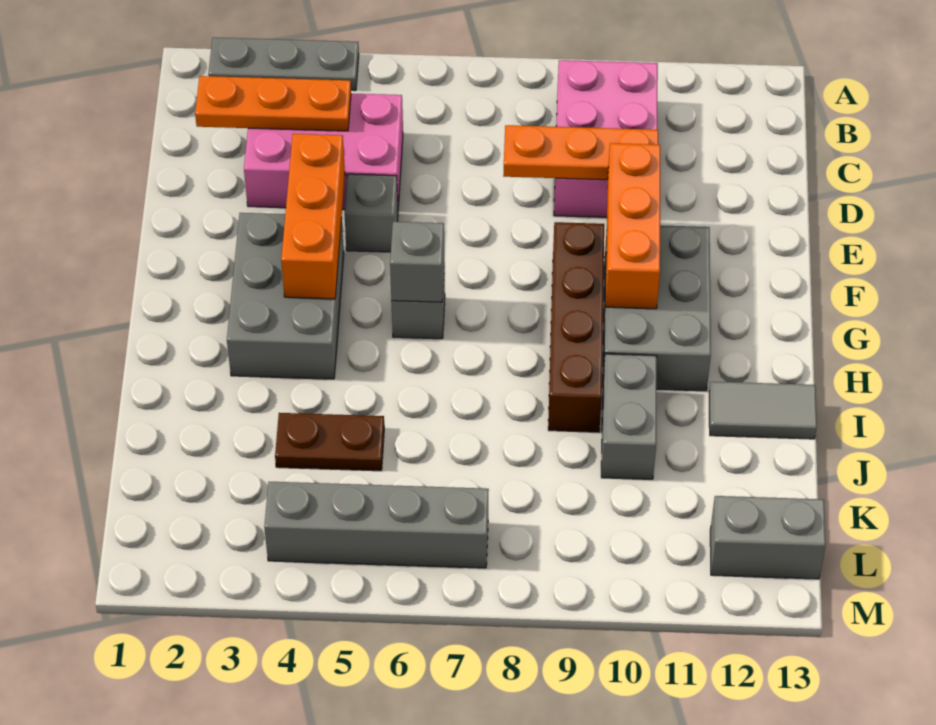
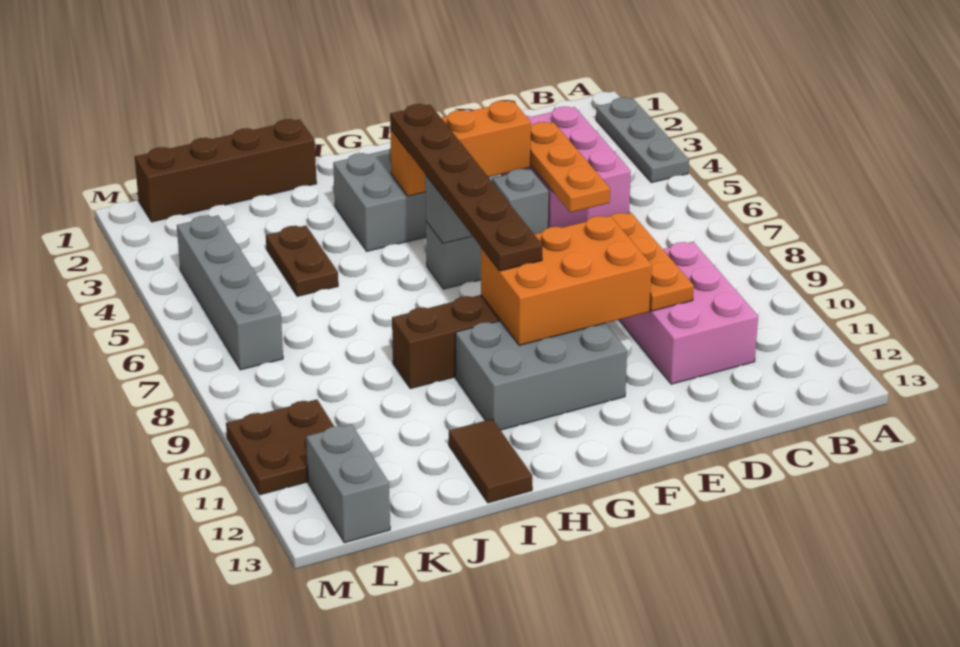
pink 2x3 brick [554,60,658,217] -> pink 2x3 brick turned to [620,242,758,384]
orange 1x3 plate [195,76,351,131] -> orange 1x3 plate moved to [530,122,610,212]
orange 1x3 brick [606,143,660,309] -> orange 2x3 brick [481,216,652,345]
none -> brown 1x6 plate [390,104,542,271]
none -> brown 1x4 brick [135,119,317,222]
grey 1x2 brick [601,354,657,479] -> none
grey 1x2 tile [709,382,817,439] -> brown 1x2 tile [449,419,532,503]
none -> brown 2x2 plate [226,399,334,495]

